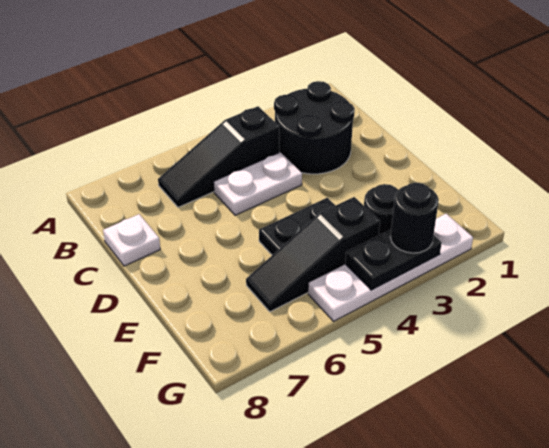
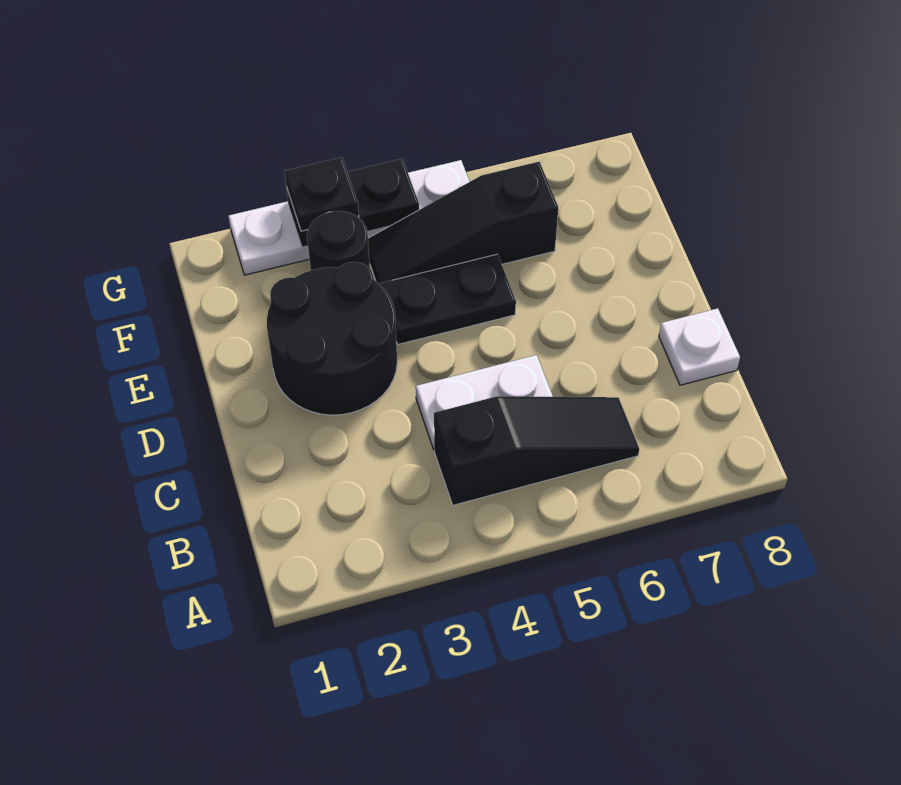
black 2x2 round brick [274,81,355,174] -> black 2x2 round brick moved to [267,262,397,415]
black 1x3 slope [246,197,380,312] -> black 1x3 slope turned to [368,162,558,284]
black 1x1 round brick [390,183,439,253] -> black 1x1 plate [285,157,359,231]

